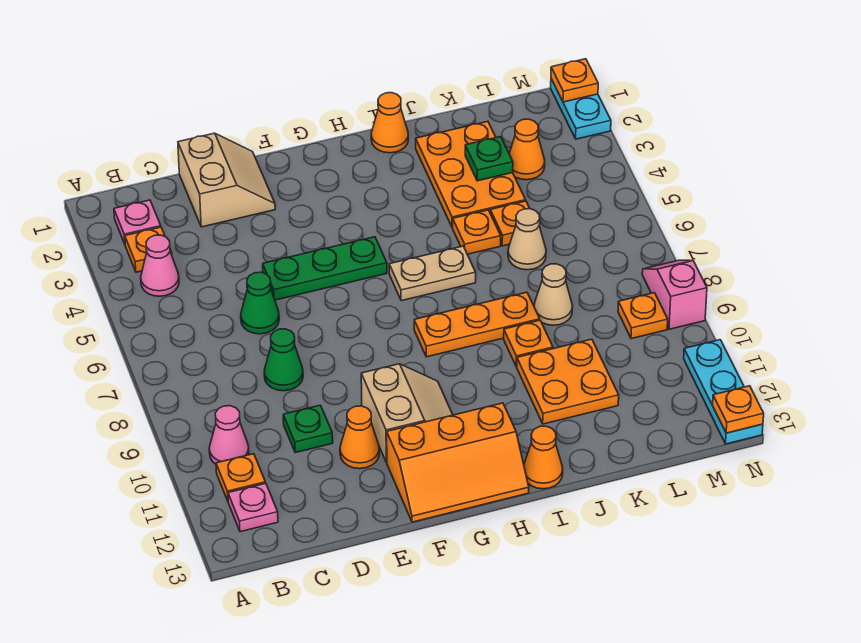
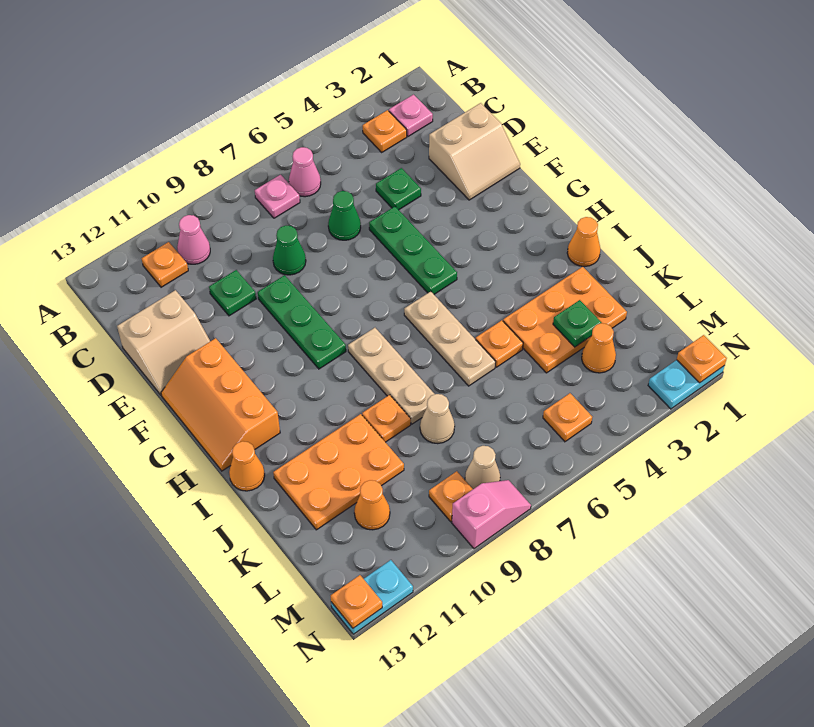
pink 1x1 cone [141,235,179,296] -> pink 1x1 cone moved to [289,147,321,197]
pink 1x1 plate [228,483,278,532] -> pink 1x1 plate moved to [255,175,300,218]
none -> green 1x1 plate [376,168,421,210]
none -> green 1x3 plate [258,275,346,369]
orange 1x1 cone [340,406,379,469] -> orange 1x1 cone moved to [354,480,390,530]
tan 2x2 slope [361,364,453,463] -> tan 2x2 slope moved to [117,290,210,395]
tan 1x2 plate [389,246,476,301] -> tan 1x3 plate [404,291,496,386]
orange 1x3 plate [414,292,540,357] -> tan 1x3 plate [348,328,435,424]
orange 2x2 plate [517,339,619,424] -> orange 2x3 plate [273,414,404,530]
orange 1x1 plate [490,201,530,246] -> orange 1x1 plate moved to [543,393,592,442]
tan 1x1 cone [508,209,546,270] -> tan 1x1 cone moved to [465,446,500,489]
cyan 1x3 plate [684,340,763,444] -> cyan 1x2 plate [331,560,413,634]

